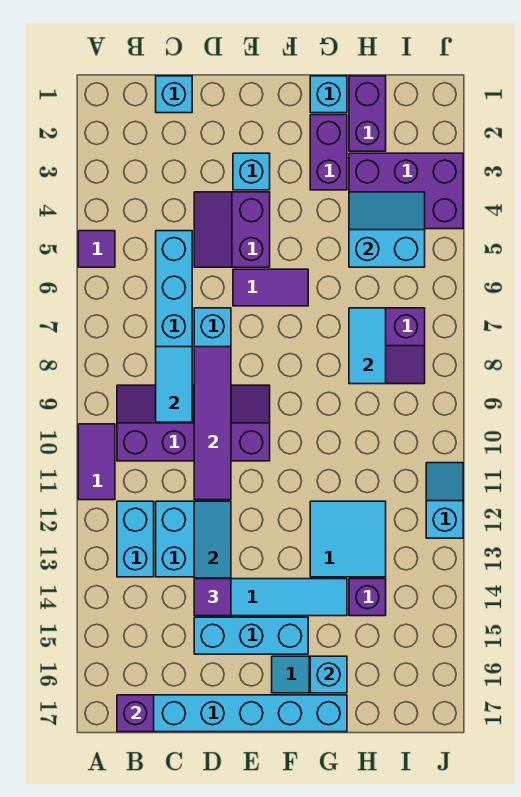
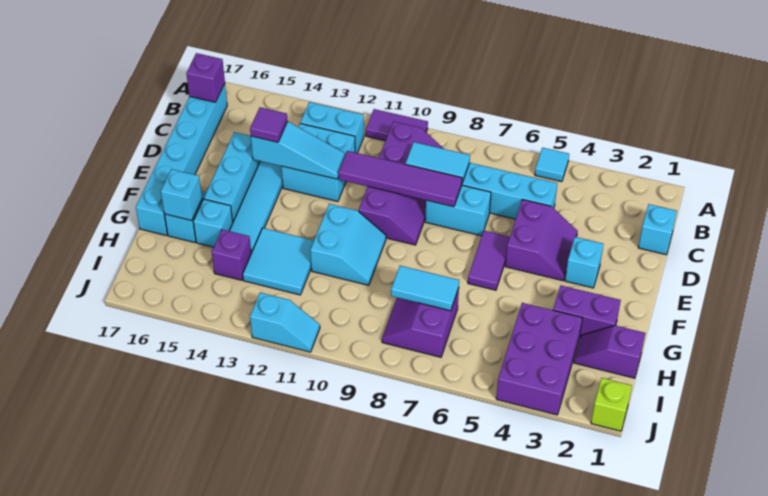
purple 1x1 tile [78,231,115,267] -> cyan 1x1 tile [535,148,569,182]
purple 2x2 slope [194,192,270,267] -> purple 2x2 slope turned to [505,199,578,281]
cyan 1x1 brick [310,76,347,113] -> cyan 1x1 brick moved to [193,199,233,247]
purple 1x2 brick [349,76,386,151] -> purple 1x2 slope [574,326,645,378]
cyan 2x2 slope [349,192,425,267] -> cyan 2x2 slope moved to [310,204,386,285]
none -> lime 1x1 brick [591,378,632,431]

